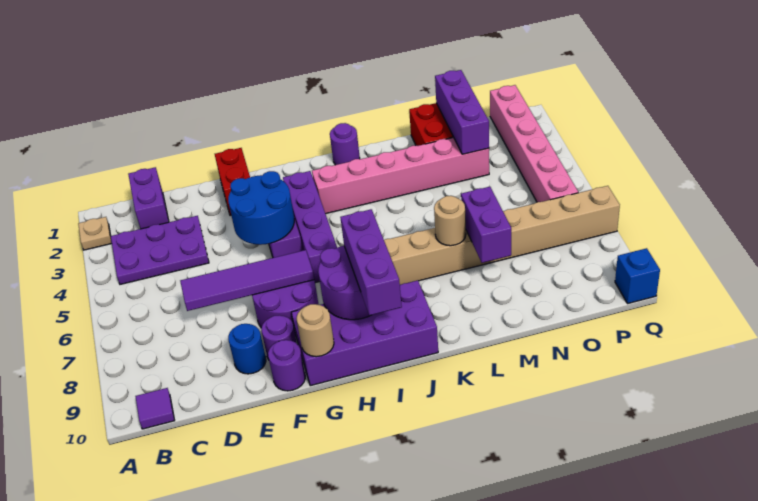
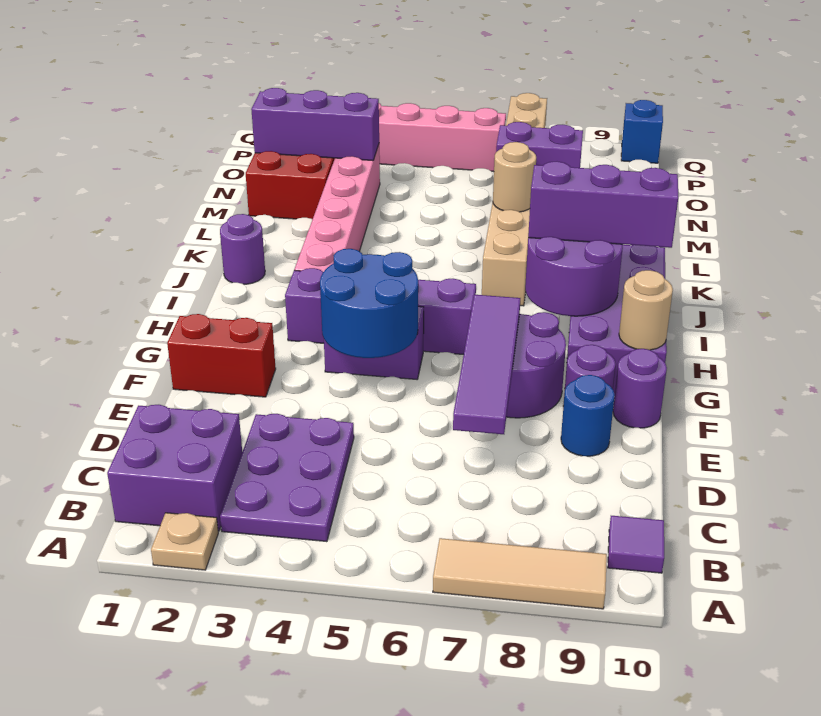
none -> tan 1x3 tile [433,538,607,609]
purple 1x2 brick [128,167,169,229] -> purple 2x2 brick [107,405,242,531]

